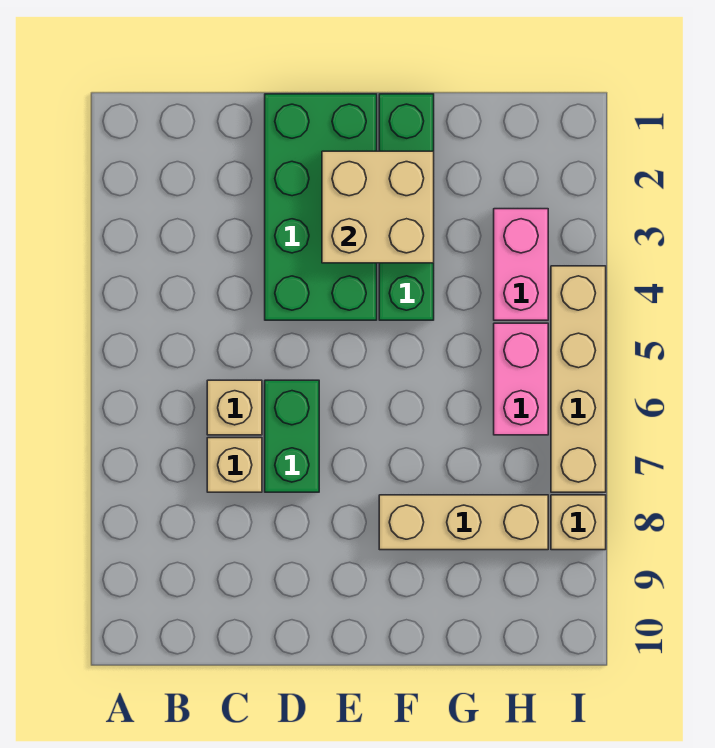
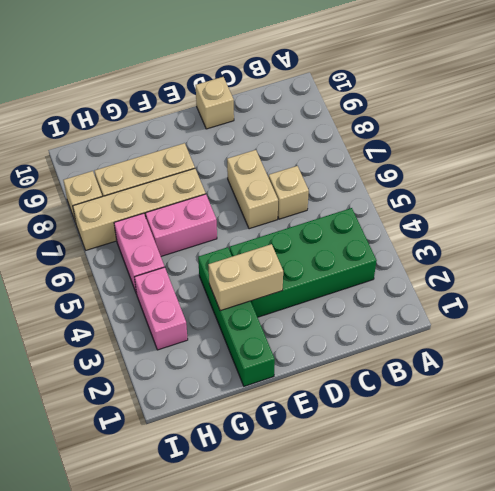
tan 1x1 brick [207,438,262,492] -> tan 1x1 brick moved to [196,77,234,129]
green 2x4 brick [265,94,377,320] -> green 2x4 brick turned to [230,208,377,317]
green 1x2 brick [265,380,319,492] -> tan 1x2 brick [227,150,278,229]
tan 2x2 brick [322,151,434,263] -> tan 1x2 brick [208,244,283,311]
none -> pink 1x2 brick [146,194,217,256]
tan 1x4 brick [551,266,606,492] -> tan 1x4 brick turned to [73,169,206,250]

